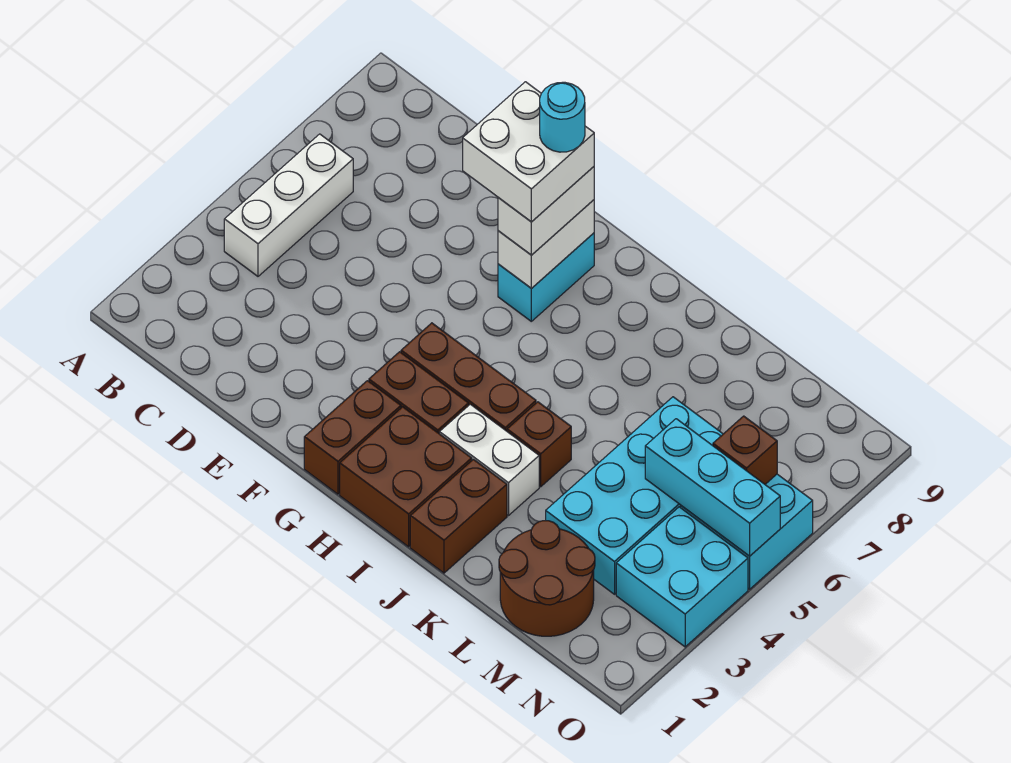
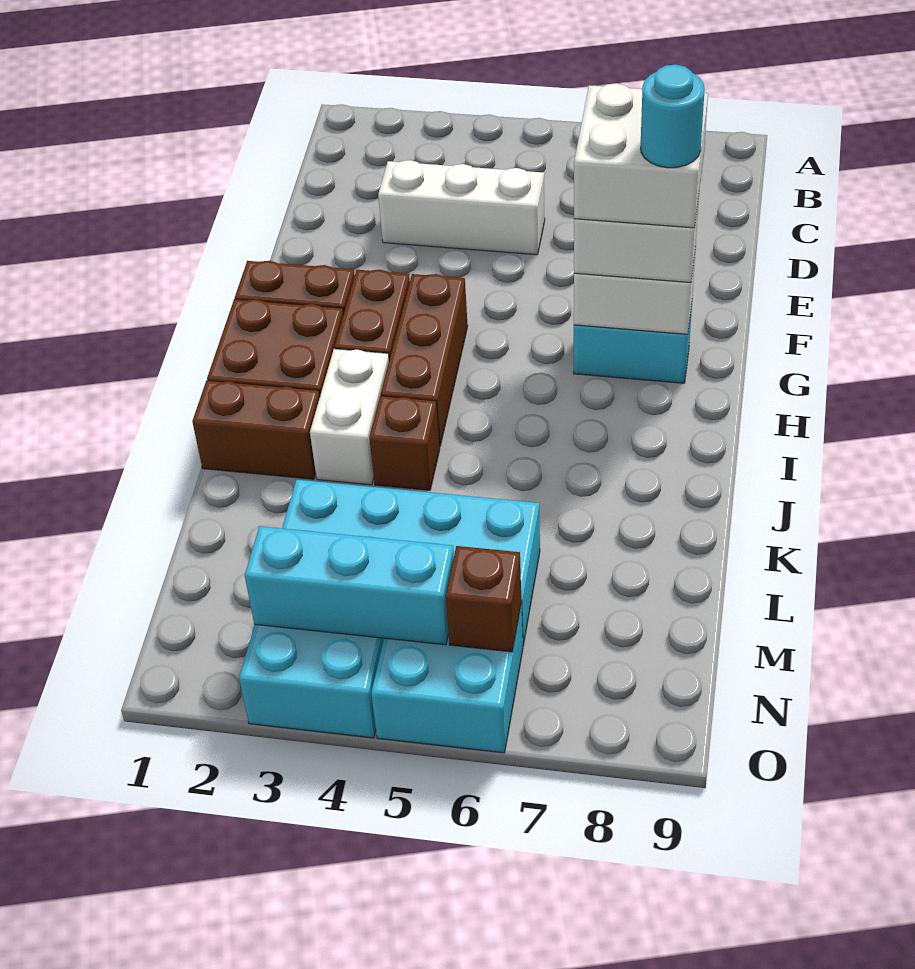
white 1x3 brick [224,134,353,276] -> white 1x3 brick moved to [378,160,545,255]
brown 2x2 round brick [499,521,595,636] -> none
cyan 1x3 brick [645,419,780,556] -> cyan 1x3 brick turned to [245,526,454,645]

